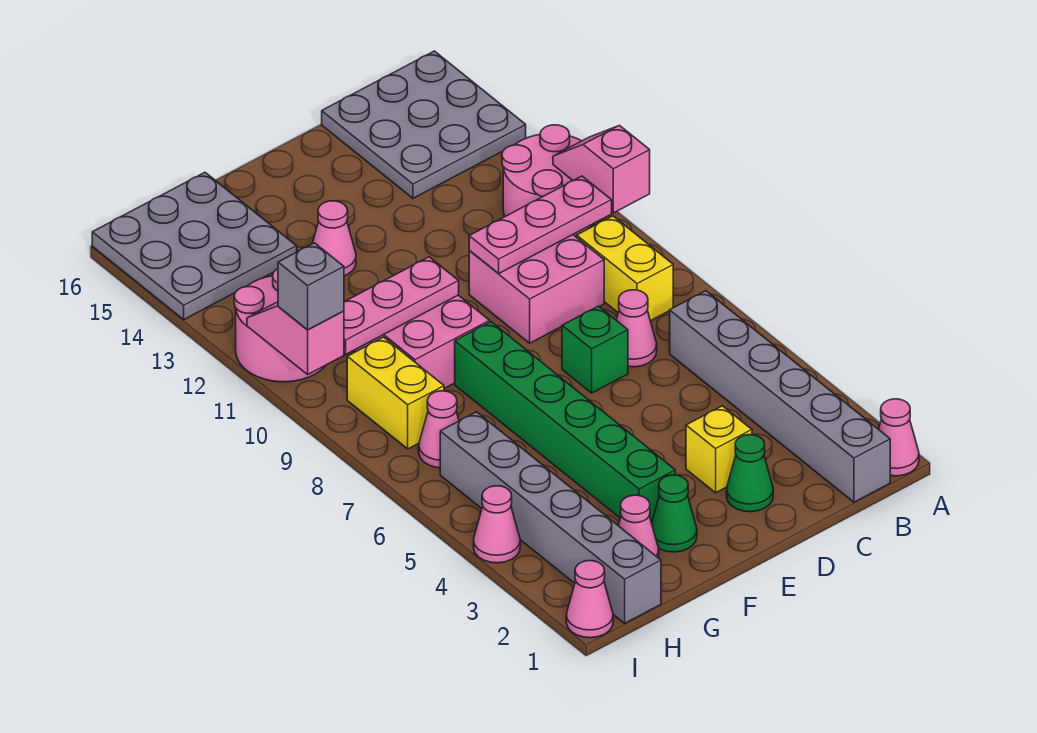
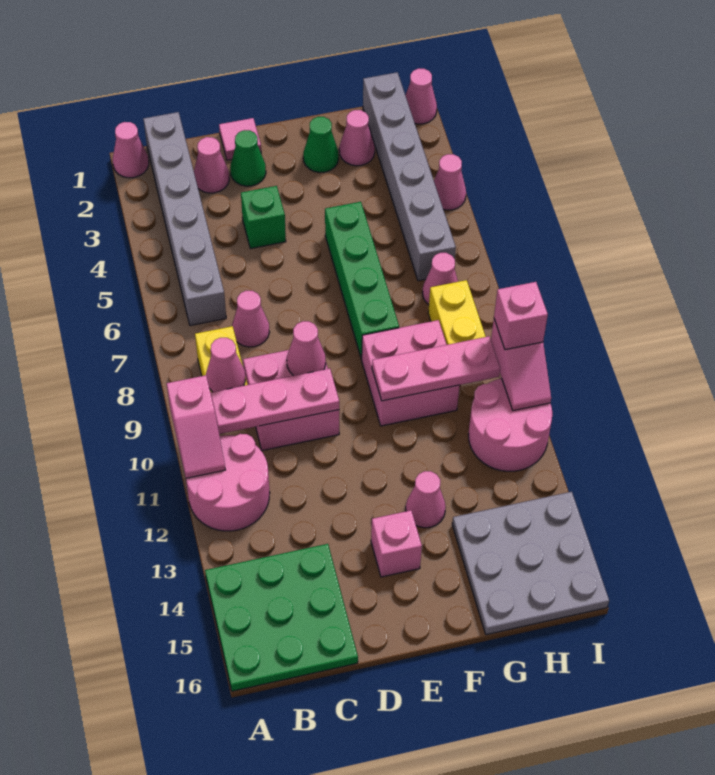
grey 3x3 plate [322,51,526,198] -> green 3x3 plate [205,544,358,691]
none -> pink 1x1 cone [206,338,245,392]
none -> pink 1x1 cone [194,137,229,193]
none -> pink 1x1 tile [219,118,261,160]
yellow 1x1 brick [686,406,752,493] -> none
green 1x1 brick [562,306,628,393] -> green 1x1 brick moved to [241,186,286,249]
none -> pink 1x1 cone [287,321,326,376]
none -> pink 1x1 brick [371,510,422,577]
green 1x6 brick [455,322,675,523] -> green 1x4 brick [325,202,399,359]
grey 1x1 brick [278,243,344,330] -> pink 1x1 brick [494,282,548,350]

